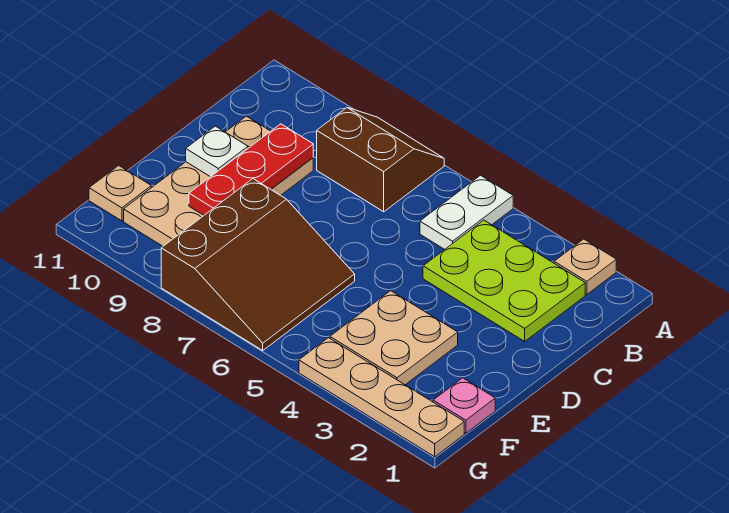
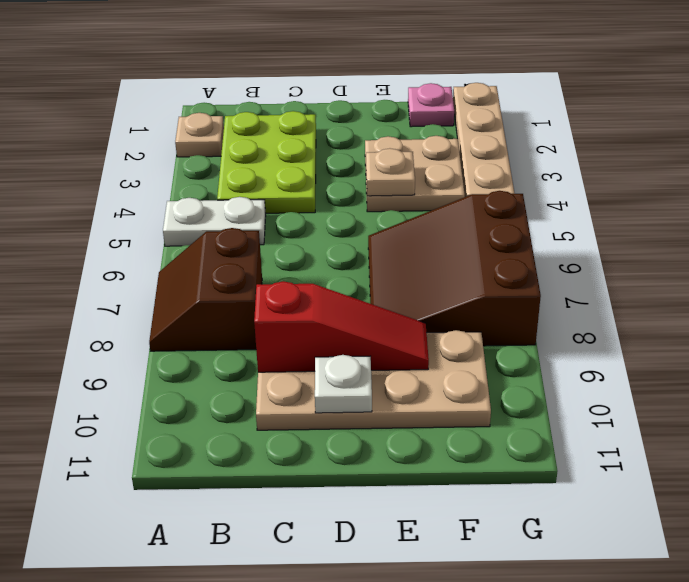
red 1x3 plate [189,124,313,215] -> red 1x3 slope [254,281,429,372]
brown 3x3 slope [161,179,355,350] -> brown 3x3 slope turned to [368,191,541,346]
tan 1x1 plate [89,165,151,221] -> tan 1x1 plate moved to [366,148,415,196]

